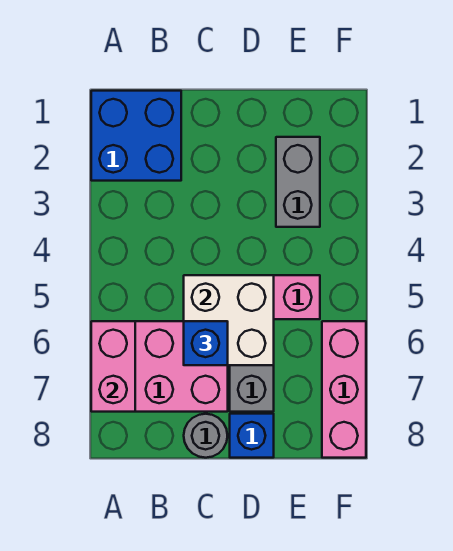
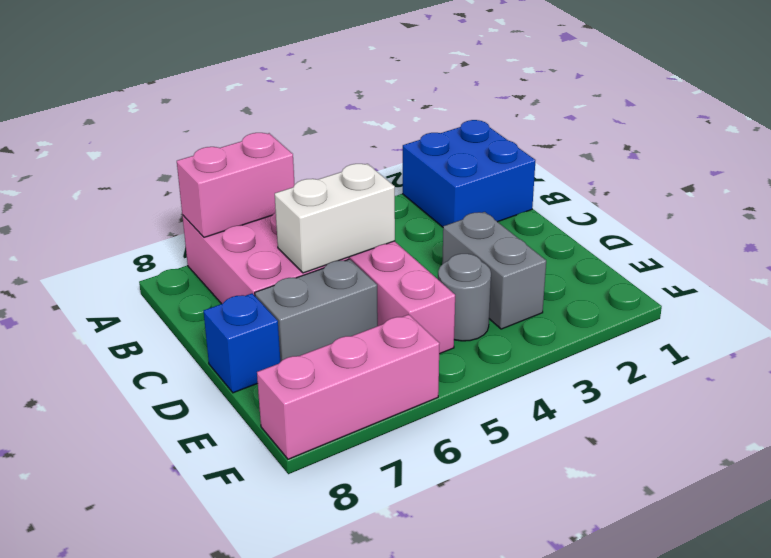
white 2x2 brick [184,275,274,365] -> white 1x2 brick [275,164,395,273]
blue 1x1 brick [184,321,228,365] -> none
grey 1x1 round brick [184,414,228,458] -> grey 1x1 round brick moved to [438,254,491,341]
grey 1x2 brick [276,137,320,227] -> grey 1x2 brick turned to [442,212,546,329]

